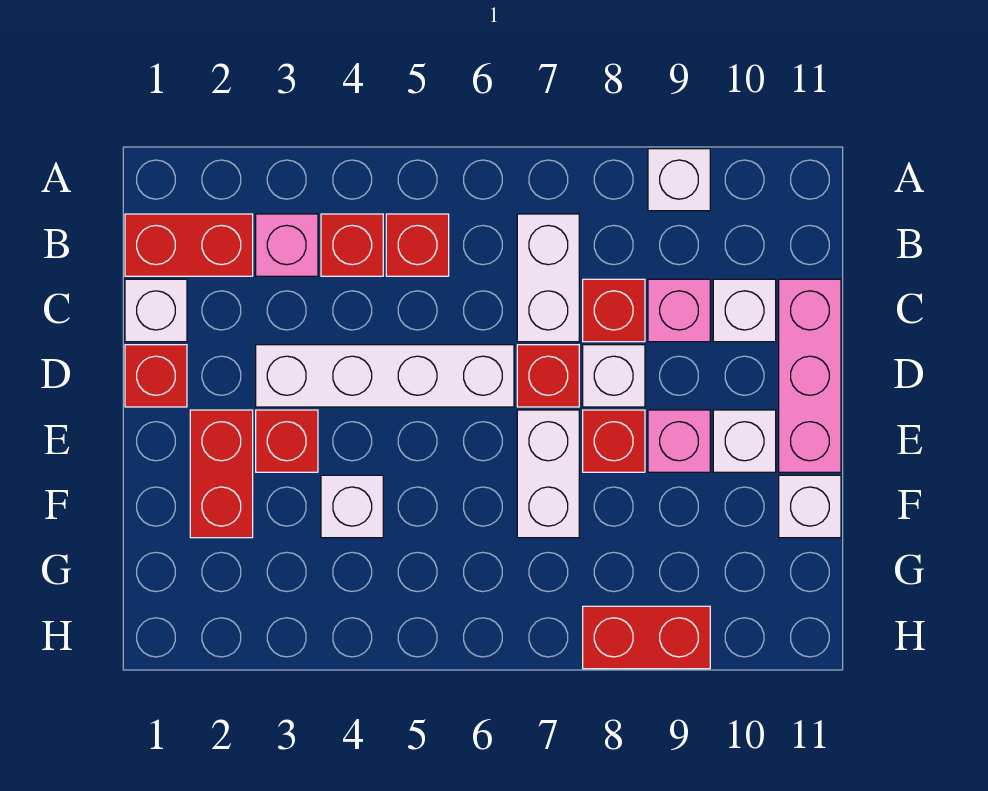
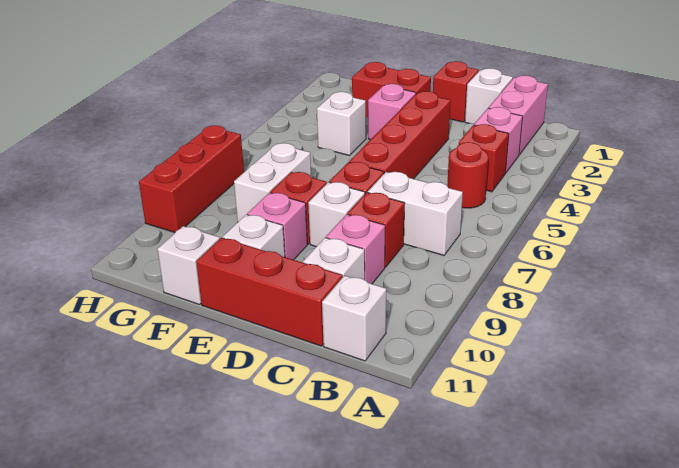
white 1x1 brick [648,149,710,211] -> white 1x1 brick moved to [322,276,386,361]
red 1x2 brick [125,214,253,276] -> pink 1x2 brick [488,76,548,155]
red 1x1 brick [386,214,449,276] -> red 1x1 round brick [447,142,489,208]
pink 1x3 brick [779,279,841,472] -> red 1x3 brick [196,238,342,346]
white 1x4 brick [256,345,514,407] -> red 1x4 brick [349,91,450,179]
red 1x1 brick [256,410,318,472] -> pink 1x1 brick [368,84,416,140]
white 1x2 brick [517,410,579,538] -> white 1x2 brick turned to [234,143,311,222]
red 1x2 brick [583,606,710,669] -> red 1x3 brick [139,125,244,232]

